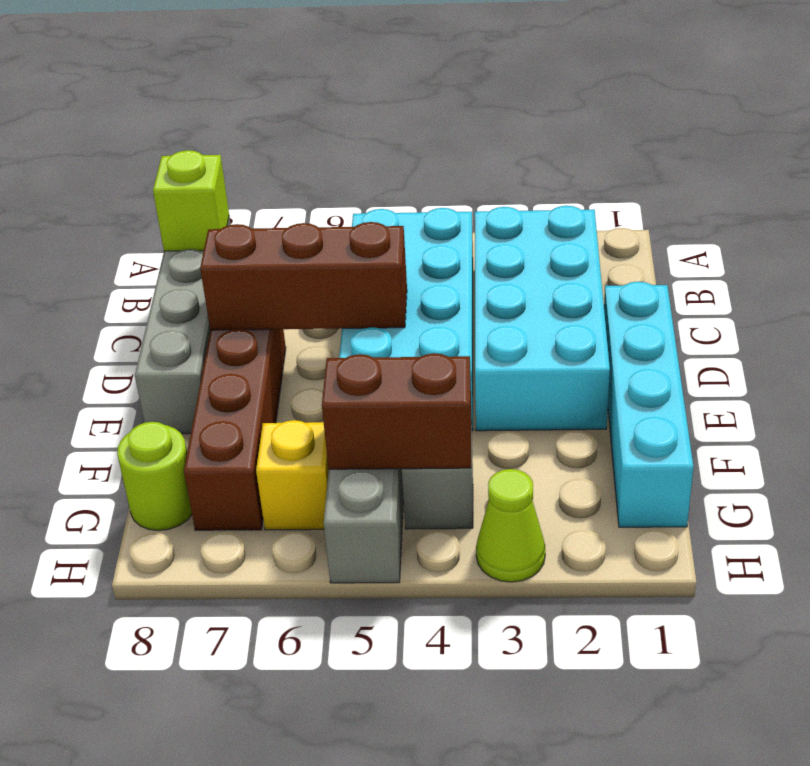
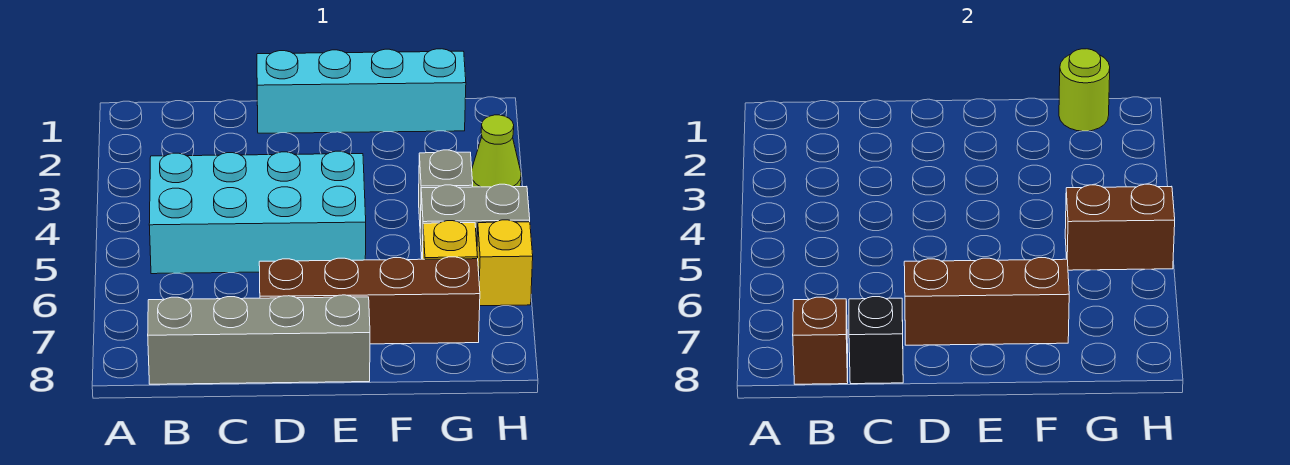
cyan 2x4 brick [475,206,610,431] -> none
lime 1x1 brick [153,150,229,251] -> brown 1x1 brick [793,297,848,384]
none -> black 1x1 brick [849,297,903,384]
brown 1x3 brick [200,222,407,330] -> brown 1x3 brick turned to [904,258,1069,345]
brown 1x2 brick [322,353,472,469] -> brown 1x2 brick turned to [1065,184,1175,270]
lime 1x1 round brick [117,422,192,531] -> lime 1x1 round brick moved to [1059,49,1110,131]
none -> yellow 1x1 brick [477,220,533,306]

